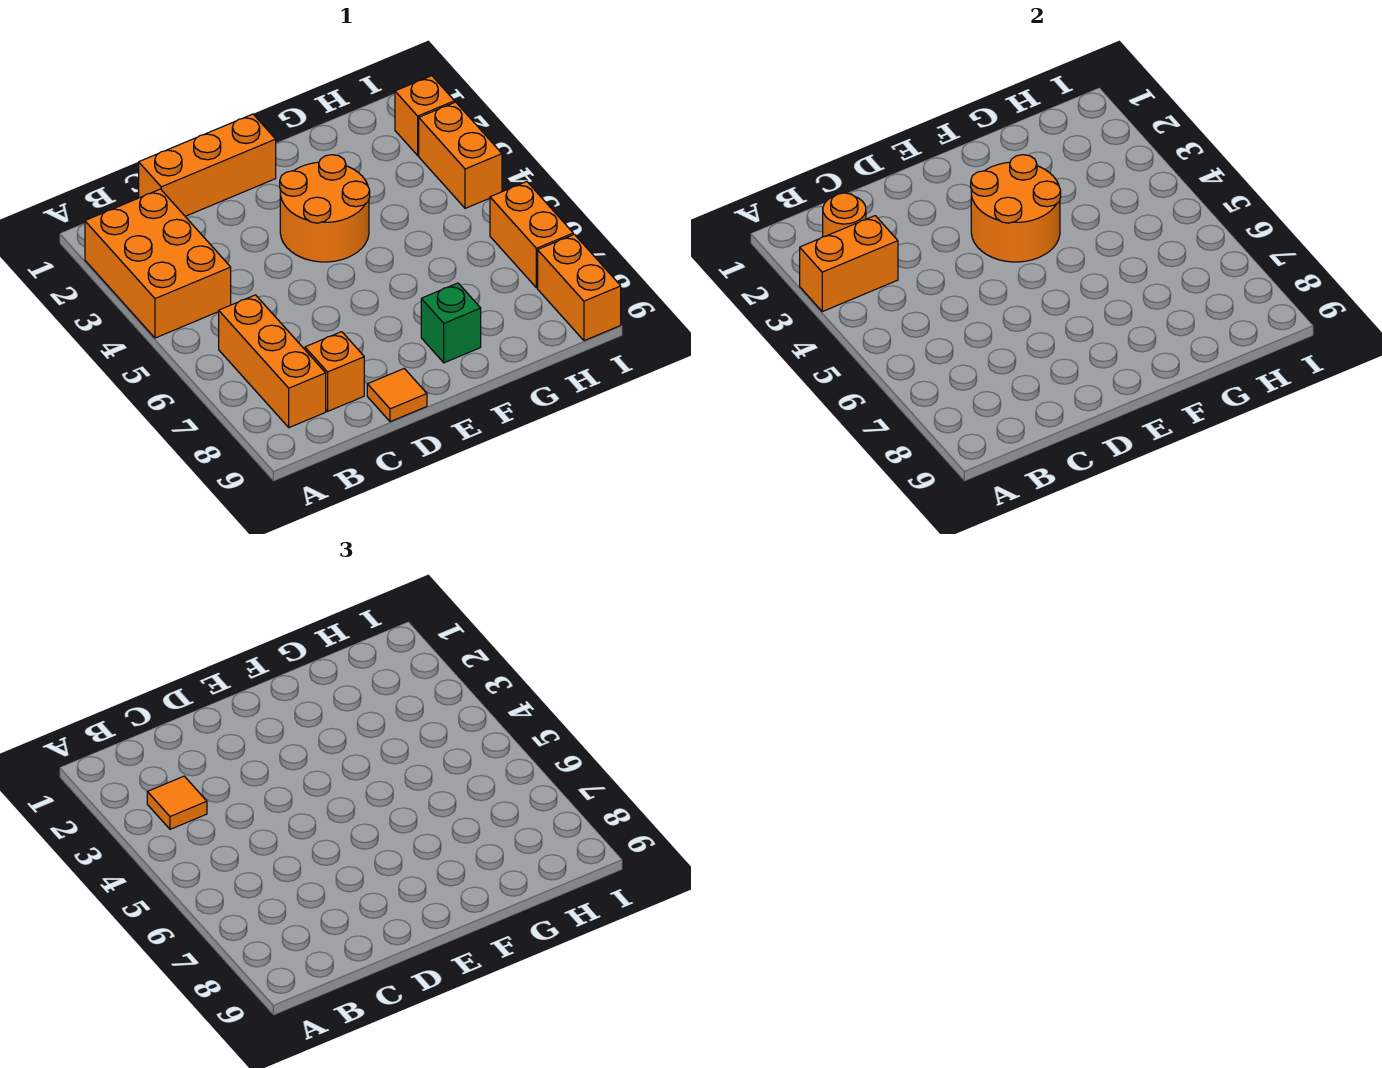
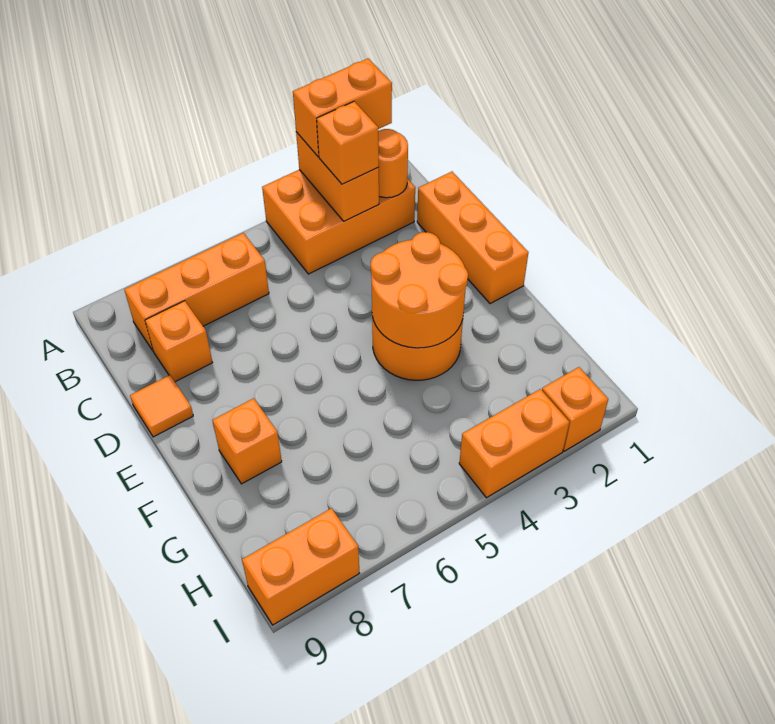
orange 1x1 tile [147,776,207,829] -> orange 1x1 brick [317,101,379,184]
green 1x1 brick [421,283,481,363] -> orange 1x1 brick [212,398,282,484]
orange 1x2 brick [490,182,573,288] -> orange 1x2 brick moved to [293,58,392,157]

